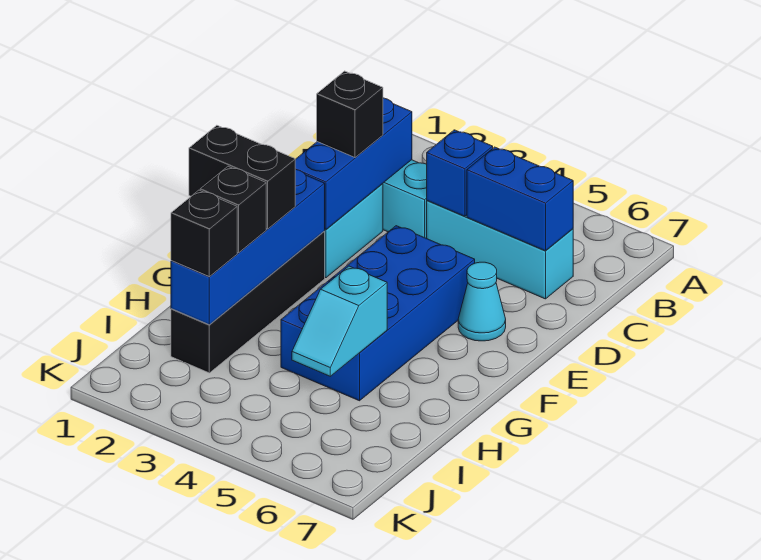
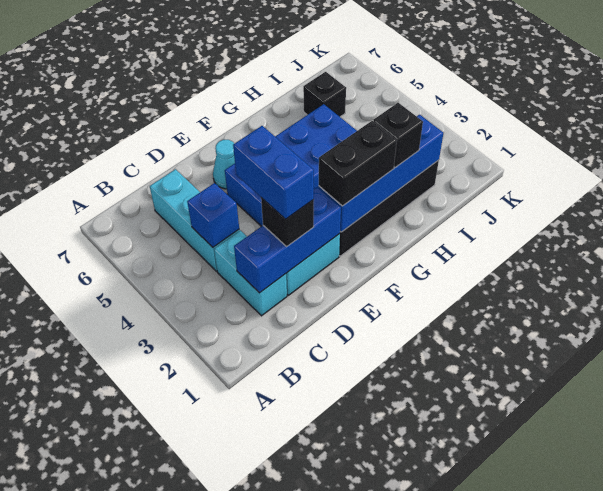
blue 1x2 brick [467,147,573,251] -> blue 1x2 brick moved to [233,126,314,219]
black 1x2 brick [189,125,295,229] -> black 1x2 brick turned to [319,121,397,206]
cyan 1x2 slope [292,266,387,376] -> none
black 1x1 brick [171,190,237,277] -> black 1x1 brick moved to [303,72,346,117]

